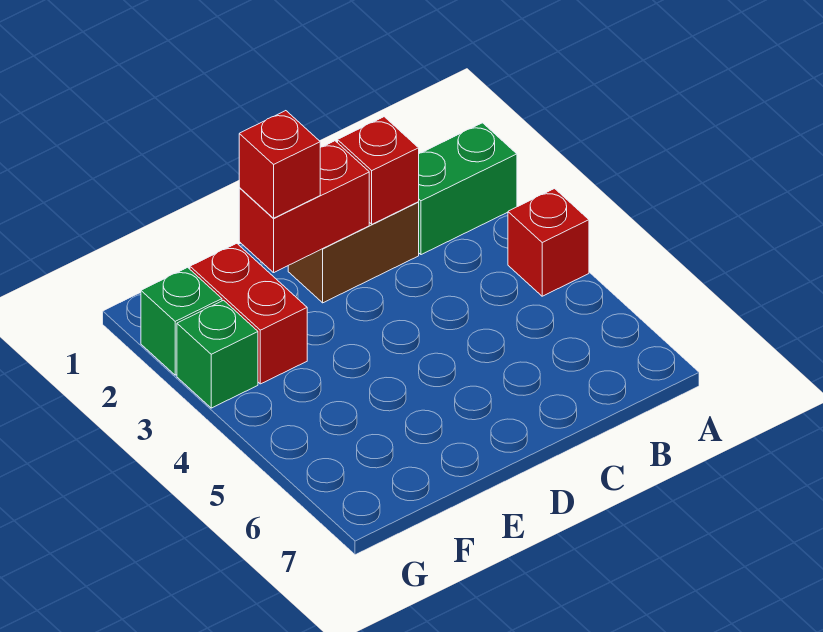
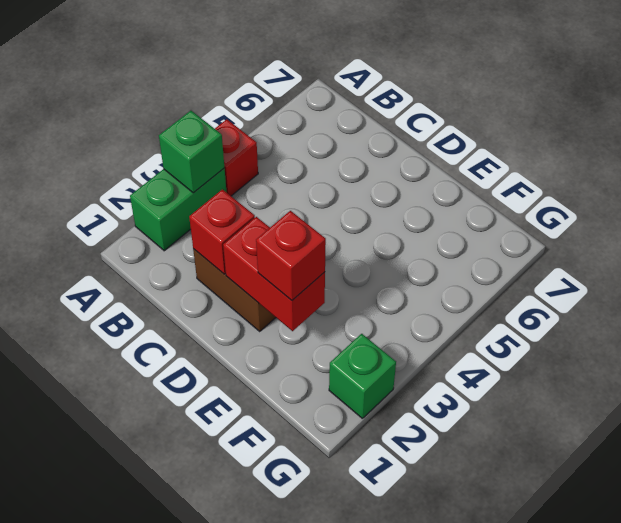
green 1x2 brick [419,123,517,255] -> green 1x2 brick turned to [130,168,226,251]
red 1x2 brick [190,243,307,384] -> none
green 1x1 brick [177,300,258,408] -> green 1x1 brick moved to [159,111,224,193]

